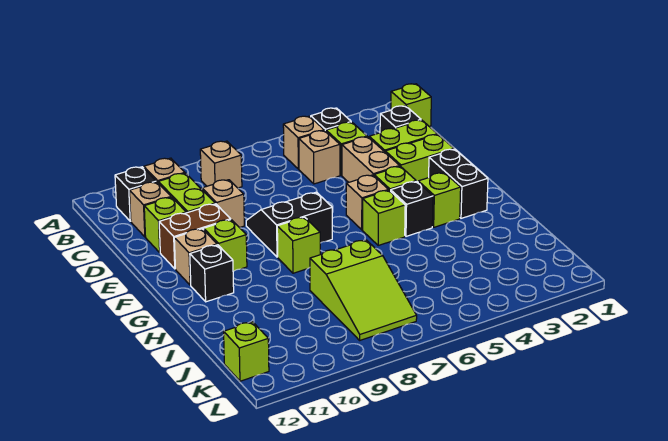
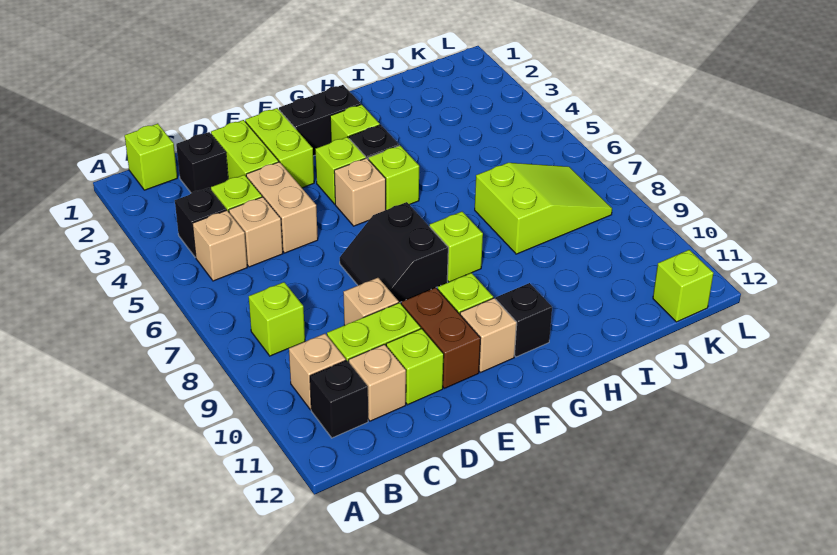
tan 1x1 brick [200,141,242,188] -> lime 1x1 brick [249,282,305,356]
tan 1x2 brick [342,137,400,182] -> tan 1x2 brick turned to [246,162,318,253]

